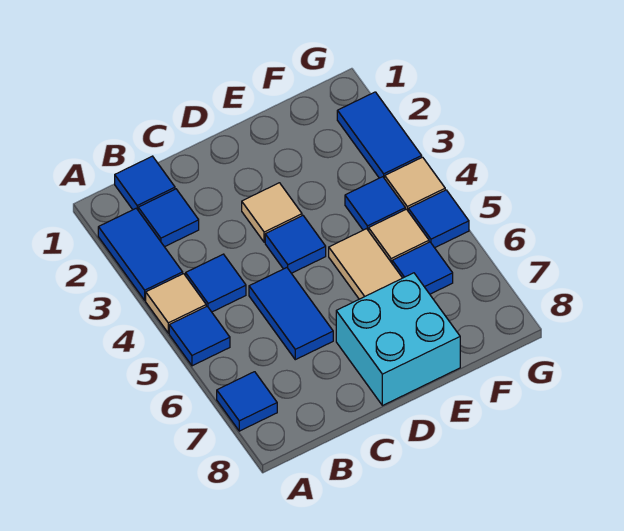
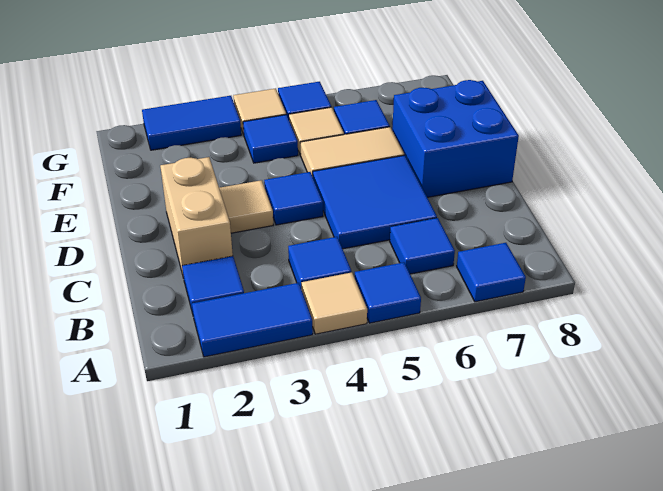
blue 1x1 tile [115,156,175,210] -> blue 1x1 tile moved to [390,218,455,274]
none -> tan 1x2 brick [160,157,233,278]
blue 1x2 tile [249,268,333,360] -> blue 2x2 tile [313,155,437,249]
cyan 2x2 brick [336,273,460,406] -> blue 2x2 brick [392,80,519,197]

